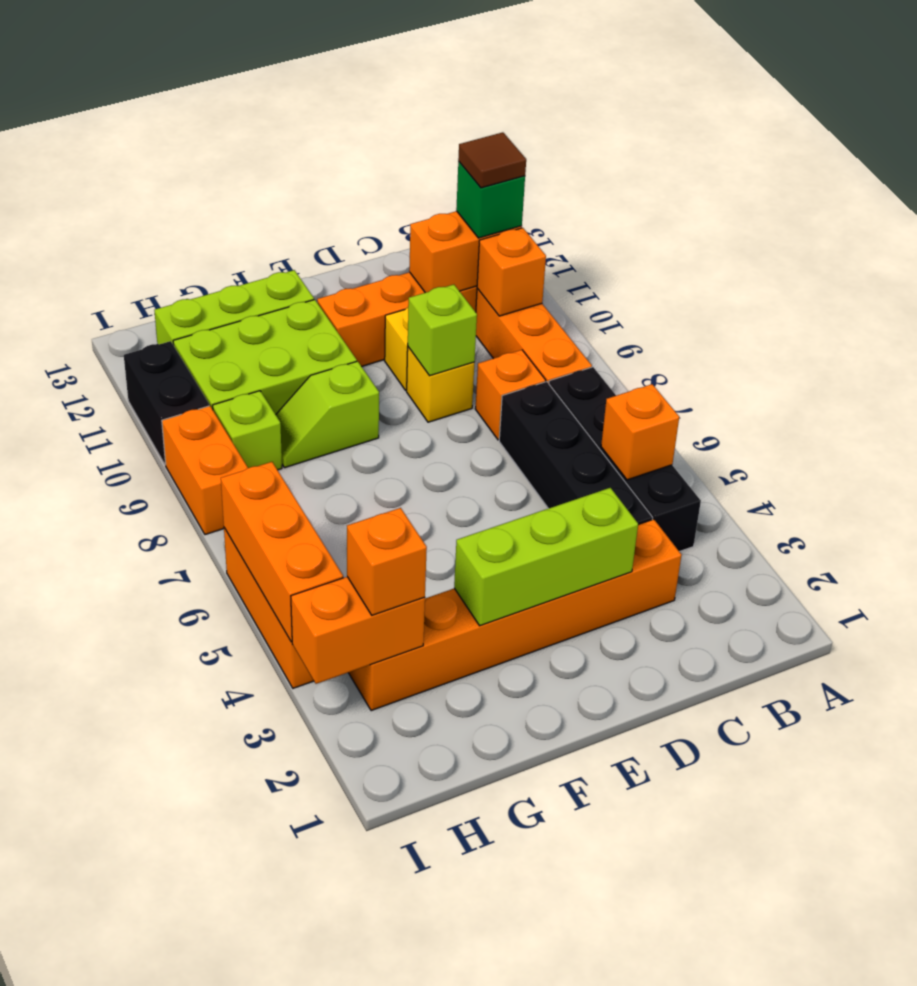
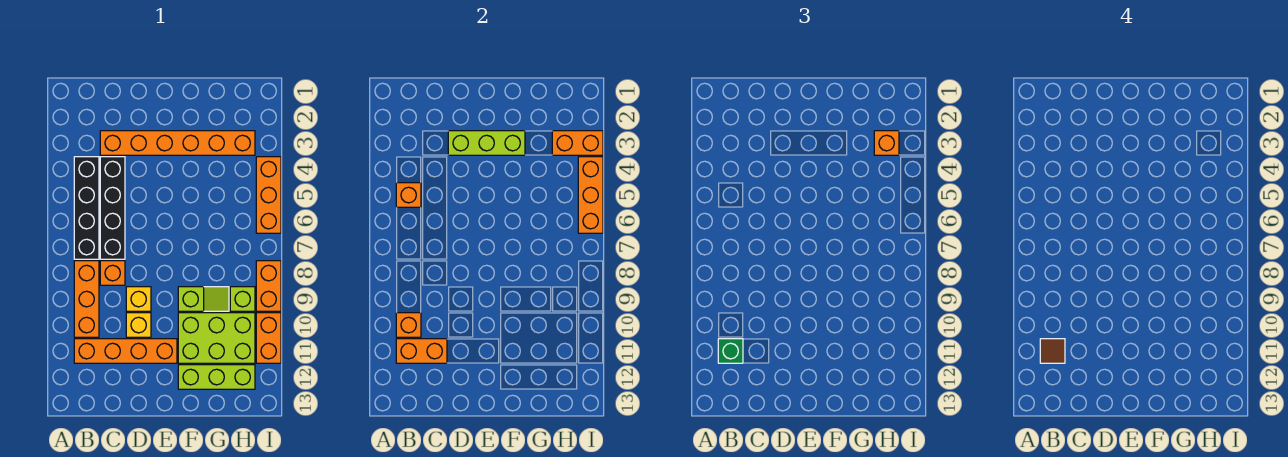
lime 1x1 brick [408,285,477,376] -> none
black 1x2 brick [124,341,209,465] -> orange 1x2 brick [256,313,281,363]

